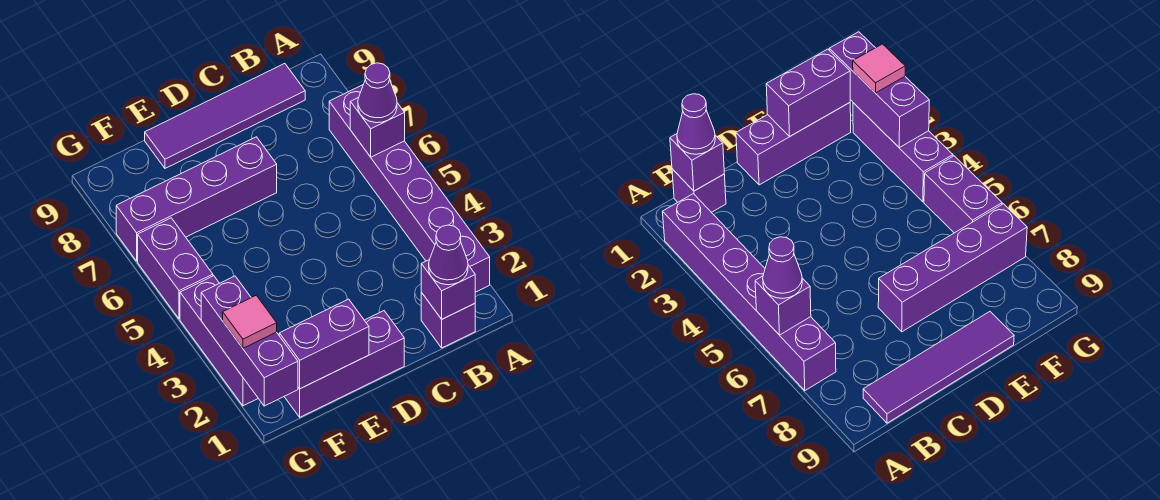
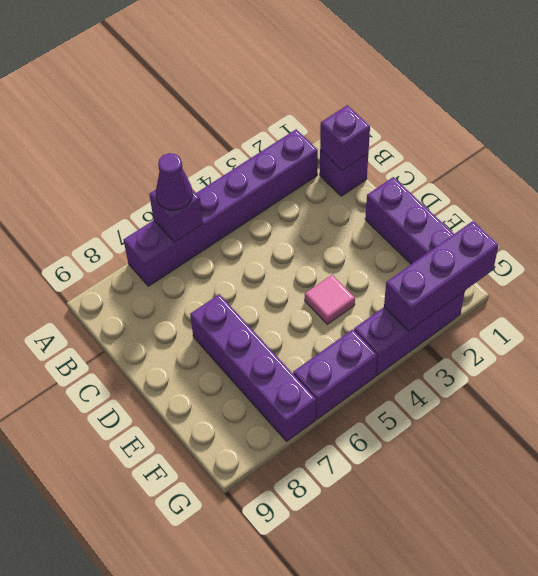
purple 1x1 cone [429,225,468,285] -> none
purple 1x4 tile [145,64,305,168] -> none
purple 1x2 brick [279,299,369,389] -> none
pink 1x1 tile [223,295,277,348] -> pink 1x1 tile moved to [305,275,355,324]

